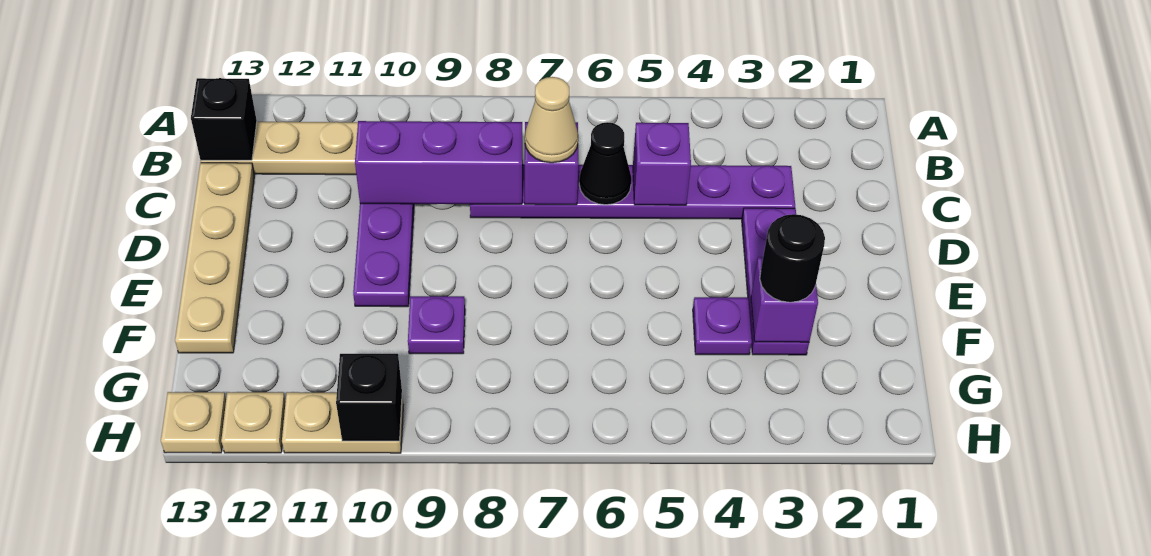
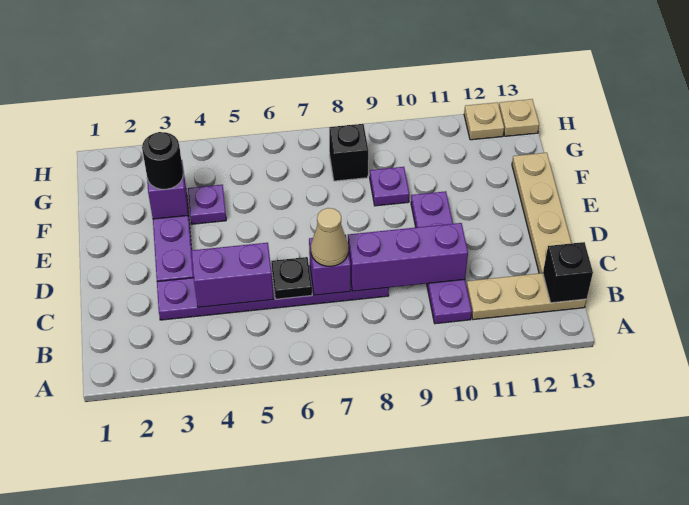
purple 1x1 brick [633,123,691,205] -> purple 1x2 brick [191,243,274,307]
black 1x1 cone [579,122,631,205] -> black 1x1 plate [271,257,312,299]
tan 1x2 plate [282,392,403,453] -> none
black 1x1 brick [336,354,402,441] -> black 1x1 brick moved to [329,124,368,181]

